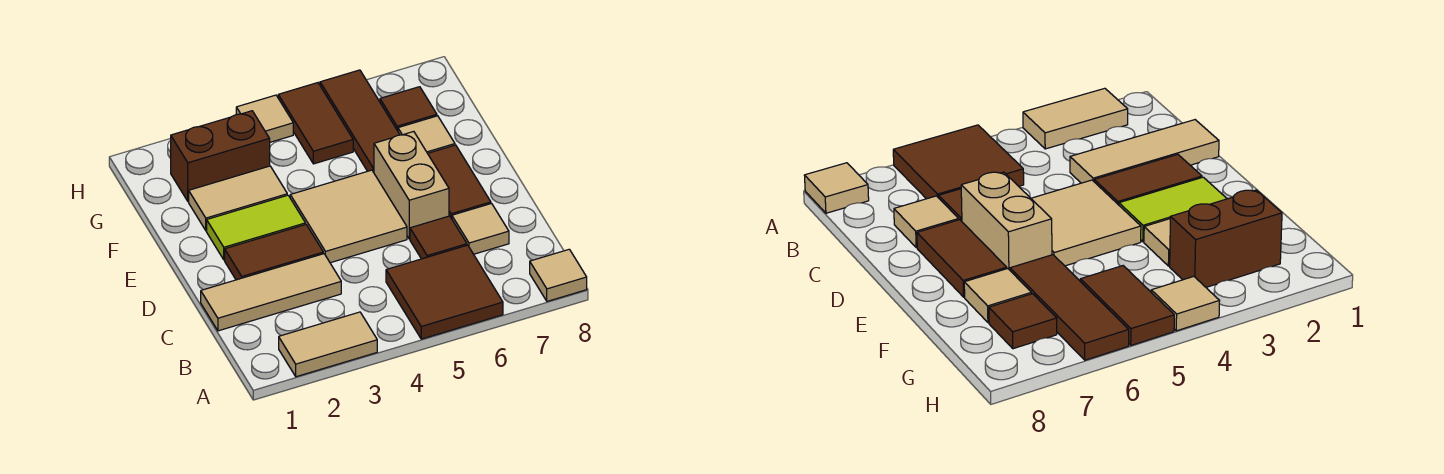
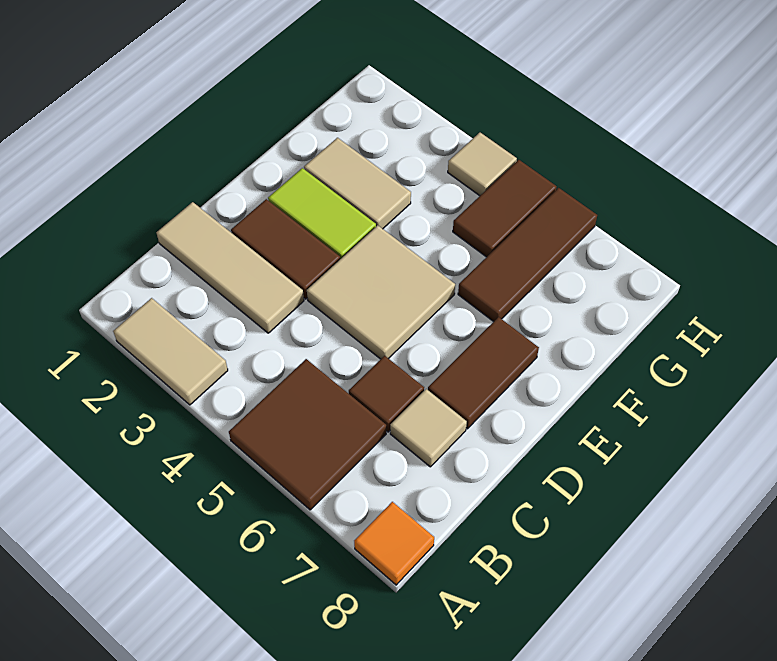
tan 1x1 tile [530,249,587,301] -> orange 1x1 tile [354,502,434,585]
tan 1x2 brick [374,132,449,239] -> none
tan 1x1 tile [398,116,455,153] -> none
brown 1x2 brick [171,111,270,201] -> none
brown 1x1 tile [380,87,437,131] -> none

